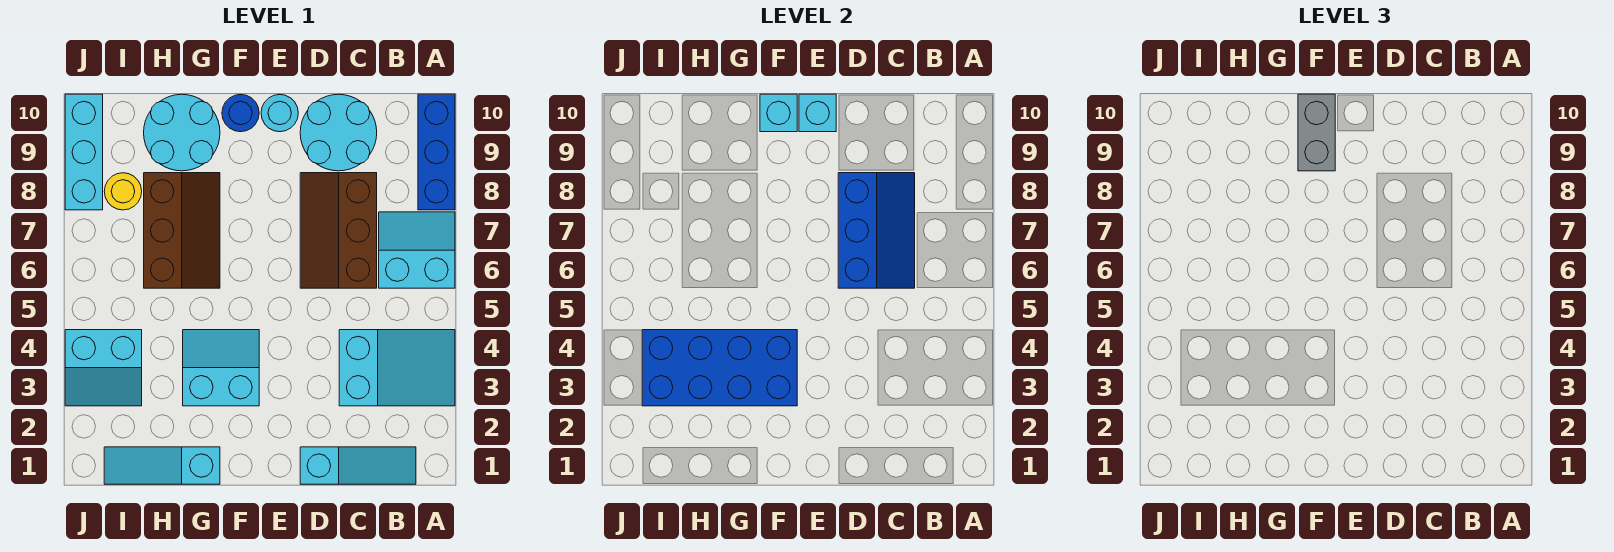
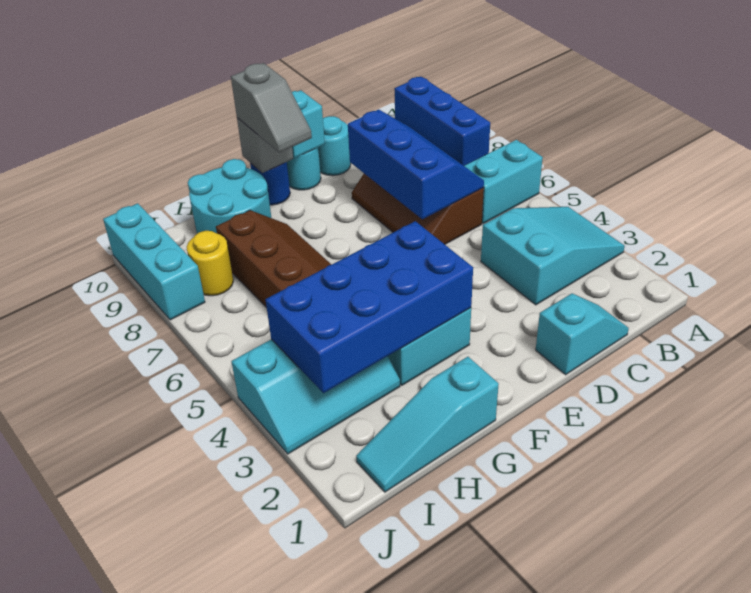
cyan 1x3 slope [300,447,416,484] -> cyan 1x2 slope [536,294,629,375]
cyan 2x2 round brick [300,94,377,171] -> cyan 1x1 round brick [318,116,351,176]
grey 1x2 brick [1298,94,1335,171] -> grey 1x2 slope [231,63,312,153]
cyan 1x1 brick [760,94,797,132] -> grey 1x1 brick [237,118,293,173]
cyan 2x2 slope [65,330,142,406] -> cyan 2x3 slope [231,339,400,454]

